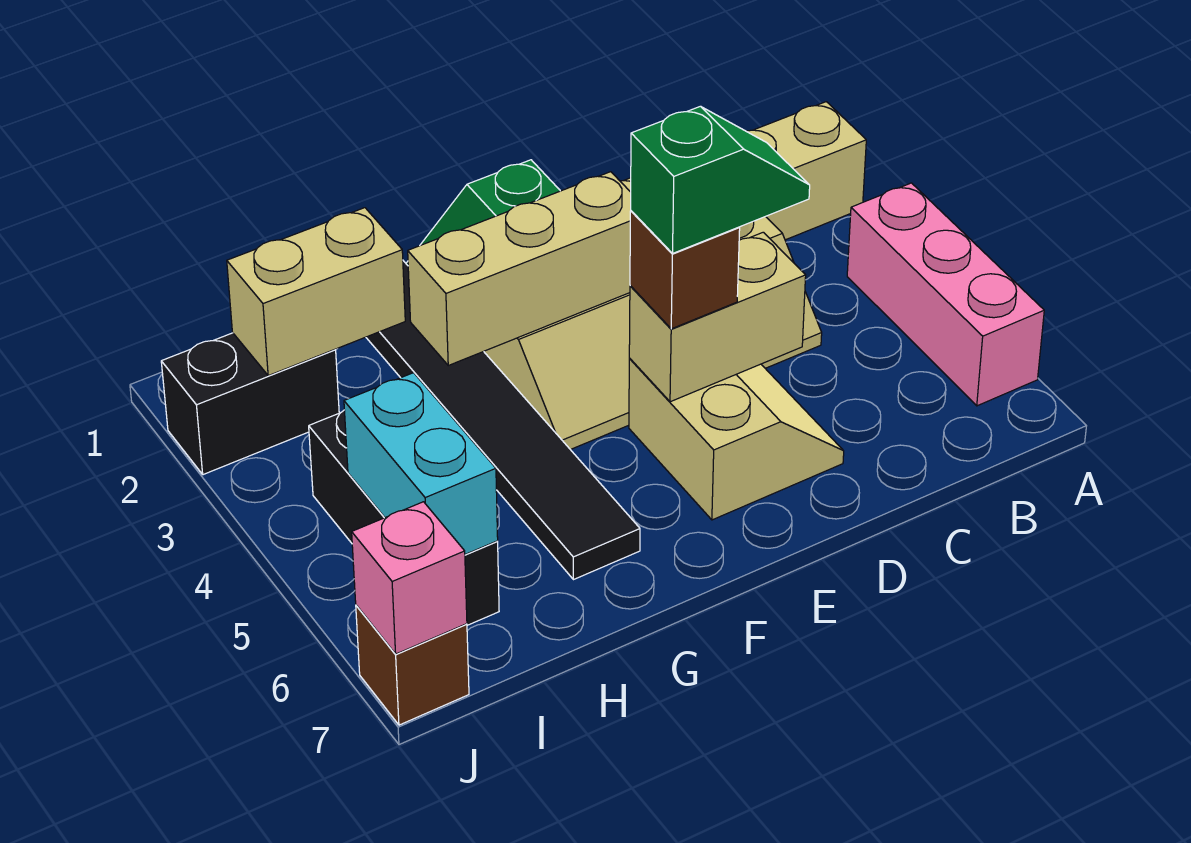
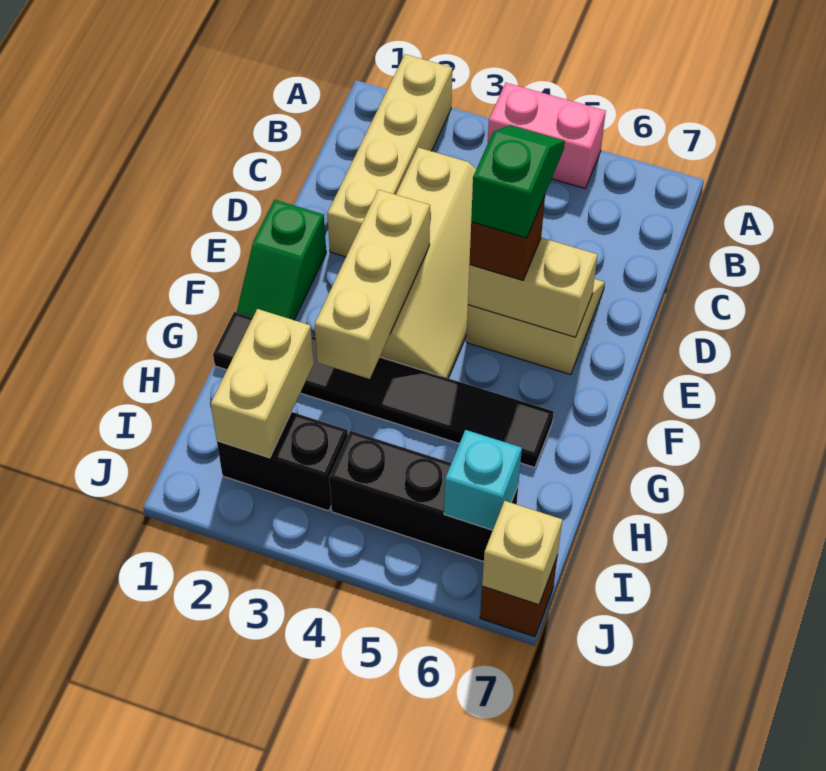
pink 1x3 brick [847,183,1044,406] -> pink 1x2 brick [488,83,606,188]
tan 1x2 brick [629,232,806,402] -> tan 1x2 brick turned to [468,238,598,337]
black 1x2 brick [161,333,339,475] -> black 1x2 brick turned to [217,412,348,511]
cyan 1x2 brick [344,373,498,554] -> cyan 1x1 brick [444,430,522,530]
pink 1x1 brick [352,502,467,654] -> tan 1x1 brick [482,501,562,605]

